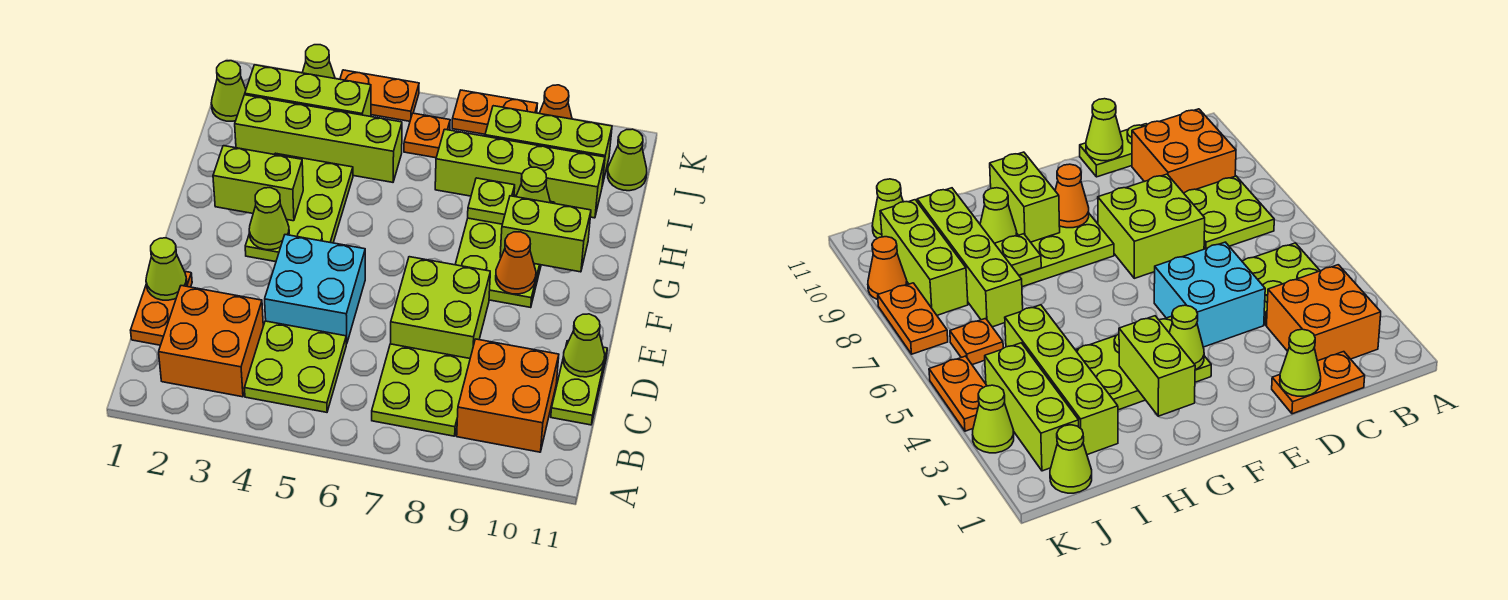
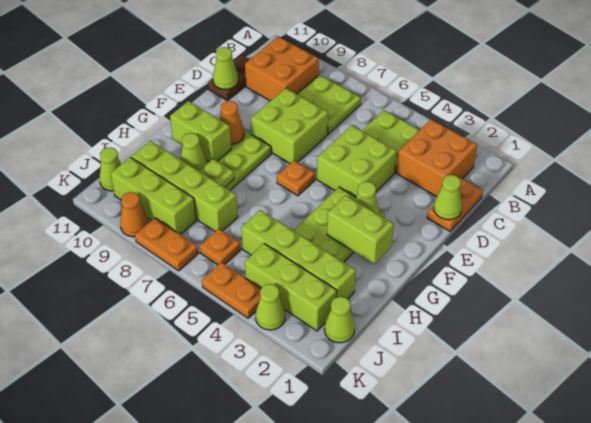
lime 1x2 plate [551,341,607,425] -> brown 1x2 plate [208,55,250,101]
cyan 2x2 brick [265,235,365,344] -> lime 2x2 brick [317,126,397,197]
none -> orange 1x1 plate [277,160,315,196]

